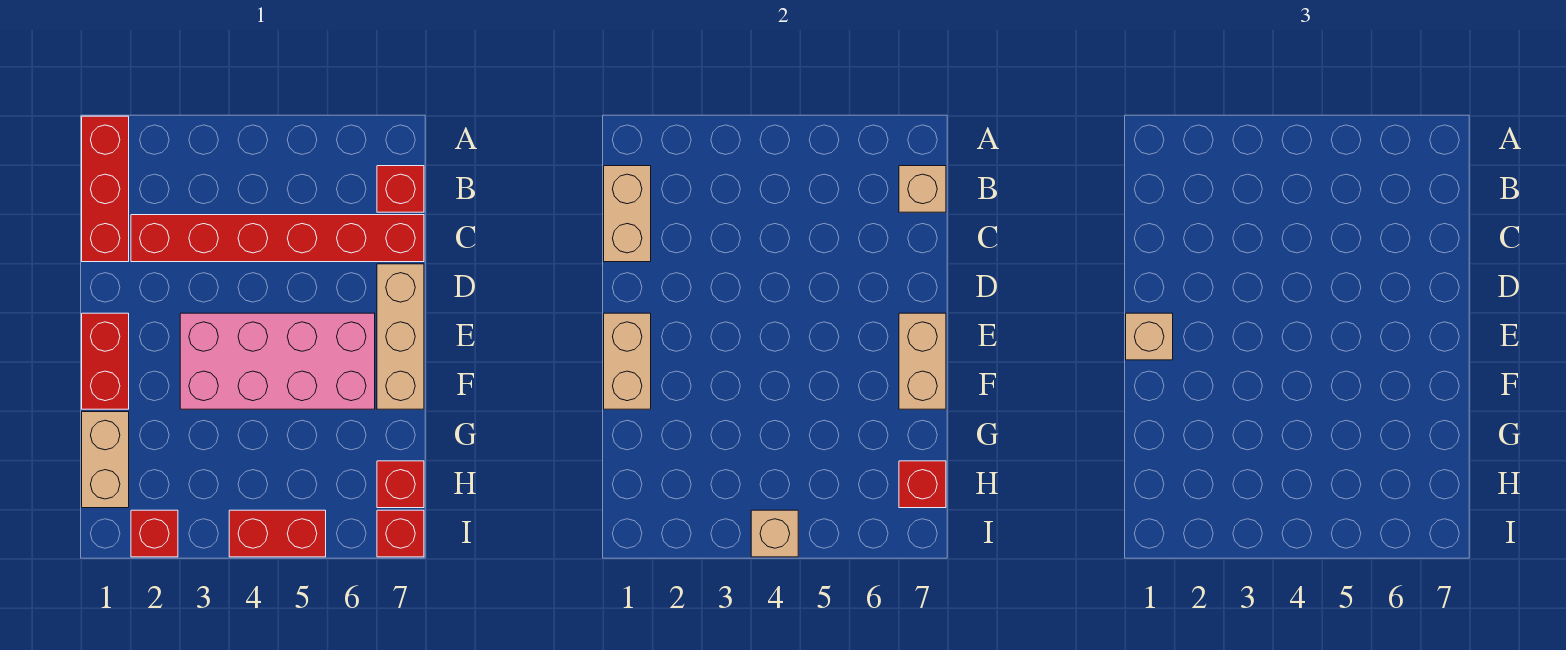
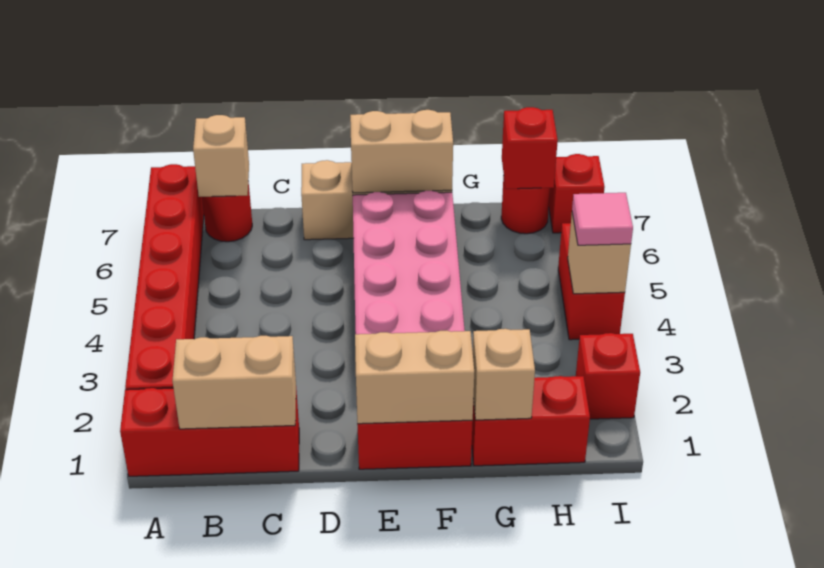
red 1x1 brick [377,166,424,212] -> red 1x1 round brick [202,181,252,242]
red 1x6 brick [131,215,424,262] -> red 1x6 brick moved to [125,164,204,390]
tan 1x1 brick [1126,313,1173,360] -> tan 1x1 brick moved to [473,329,535,420]
tan 1x2 brick [82,412,129,508] -> red 1x2 brick [472,376,590,466]
red 1x1 brick [377,461,424,508] -> red 1x1 round brick [501,175,550,234]
none -> pink 1x1 tile [572,193,633,245]

